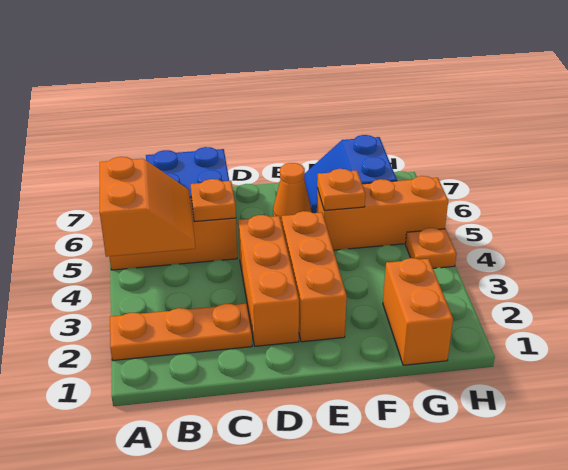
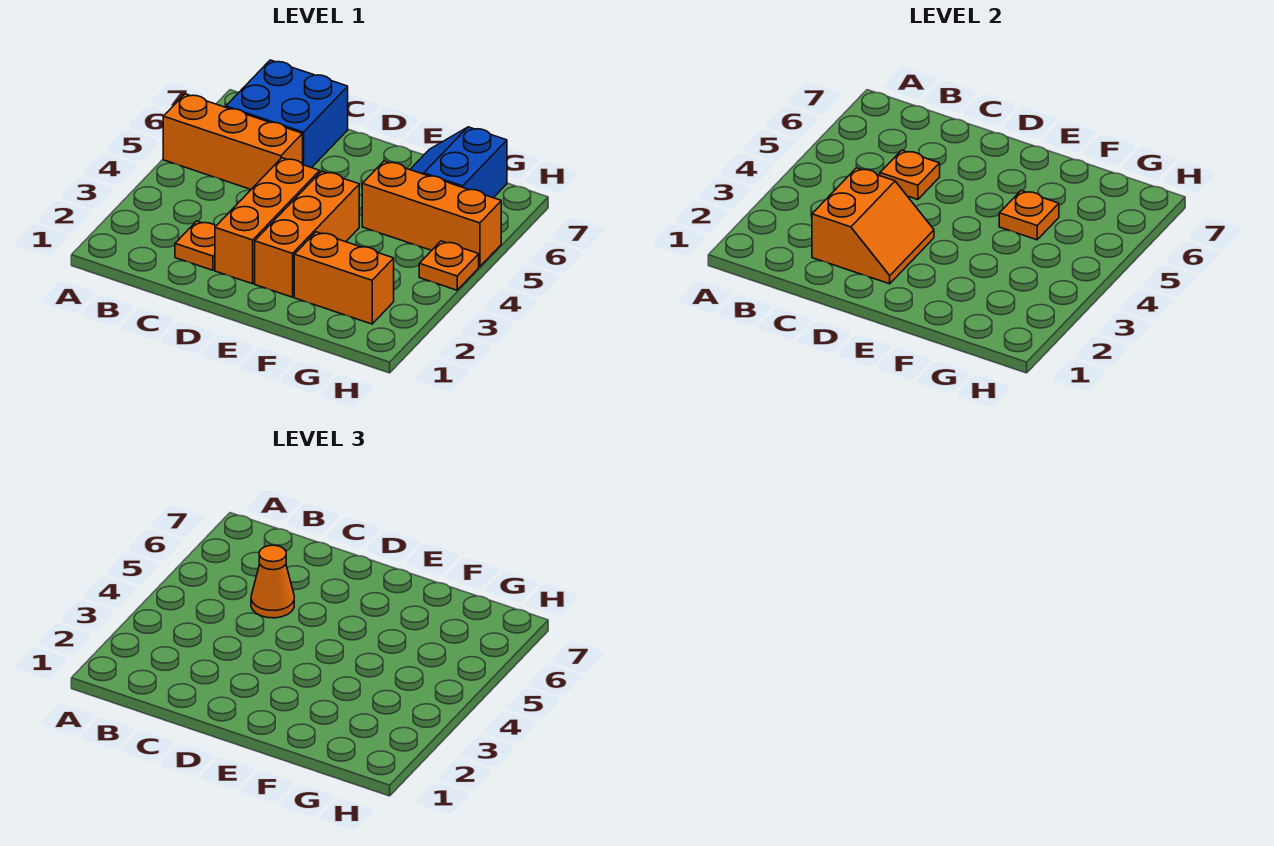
orange 1x3 plate [110,304,252,360] -> orange 1x1 plate [175,221,216,270]
orange 2x2 slope [100,157,195,257] -> orange 2x2 slope moved to [812,168,934,284]
orange 1x1 cone [273,163,311,224] -> orange 1x1 cone moved to [251,545,294,618]
orange 1x2 brick [383,258,453,365] -> orange 1x2 brick turned to [294,232,394,324]

